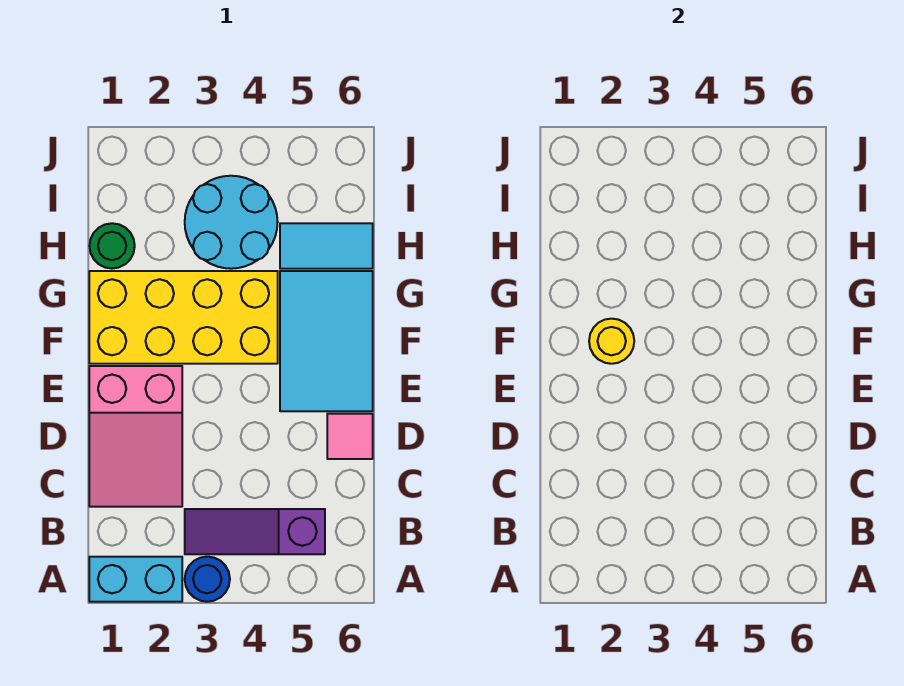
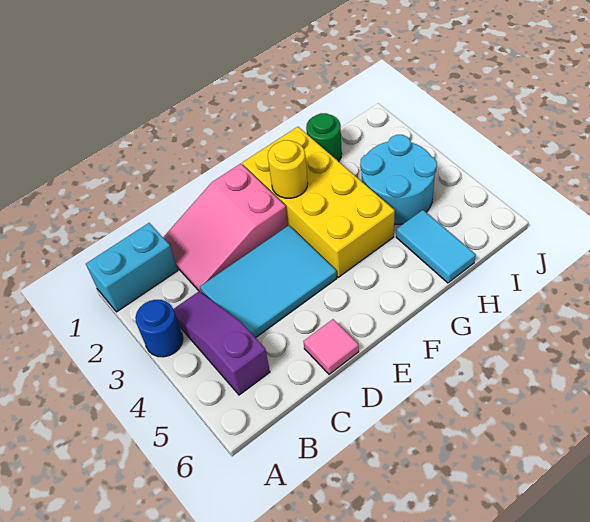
cyan 1x2 brick [89,557,182,602] -> cyan 1x2 brick turned to [86,223,178,312]
cyan 2x3 tile [280,271,373,411] -> cyan 2x3 tile moved to [200,225,337,338]

